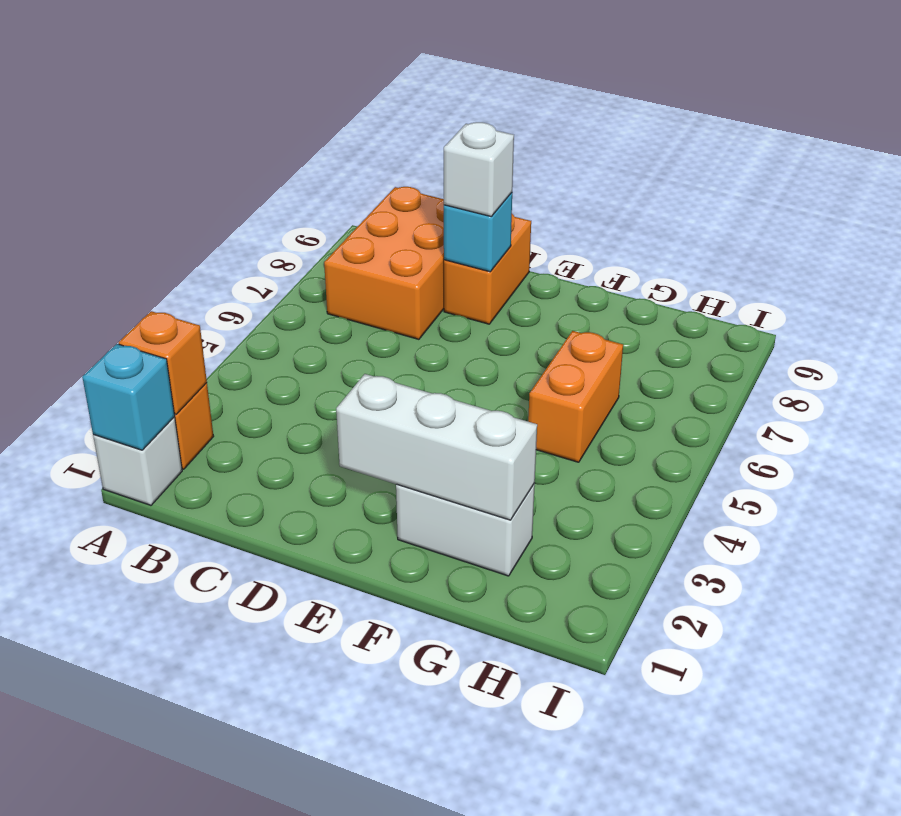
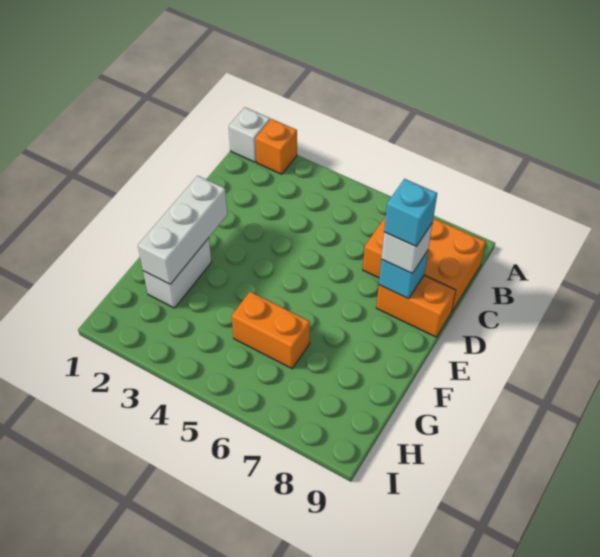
cyan 1x1 brick [82,344,175,450] -> cyan 1x1 brick moved to [384,179,437,246]
orange 1x1 brick [119,311,207,414] -> none

